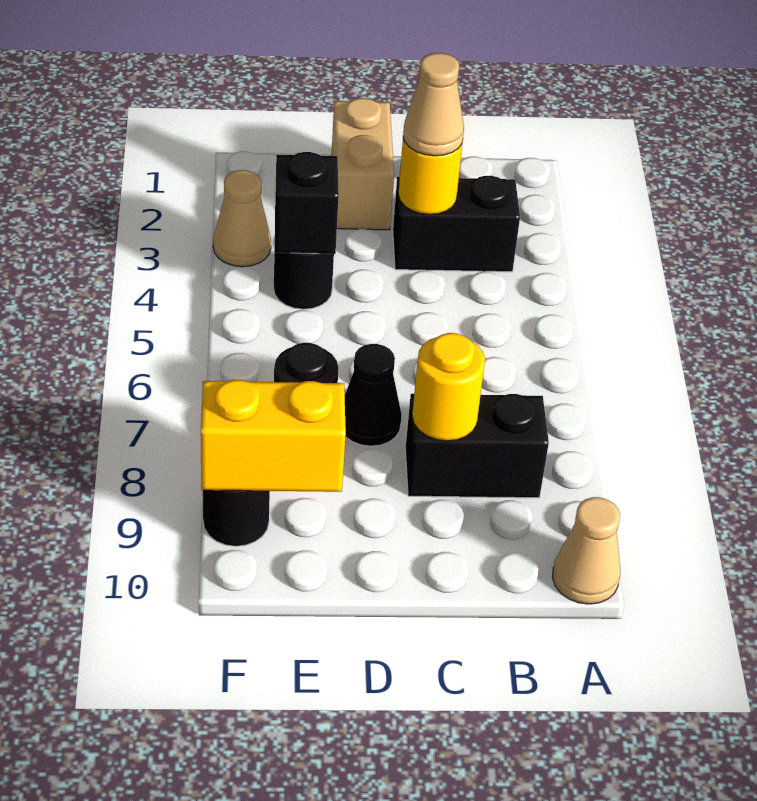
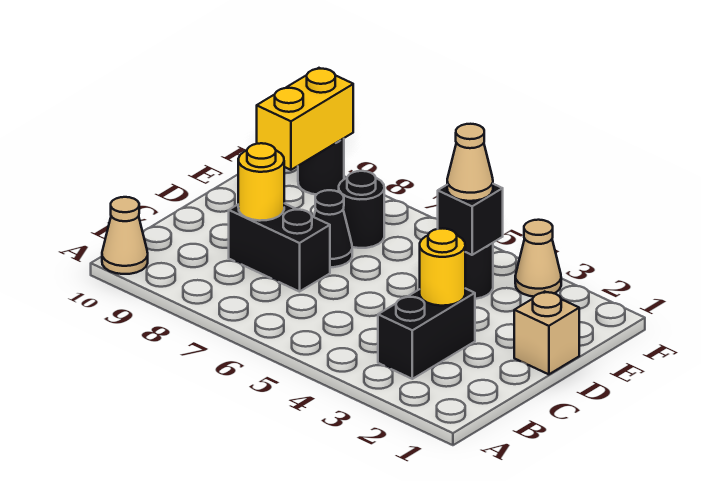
black 1x2 brick [405,394,549,498] -> black 1x2 brick turned to [229,203,330,292]
tan 1x1 cone [403,53,464,156] -> tan 1x1 cone moved to [447,124,493,201]
tan 1x2 brick [332,98,394,230] -> tan 1x1 brick [514,292,579,374]

